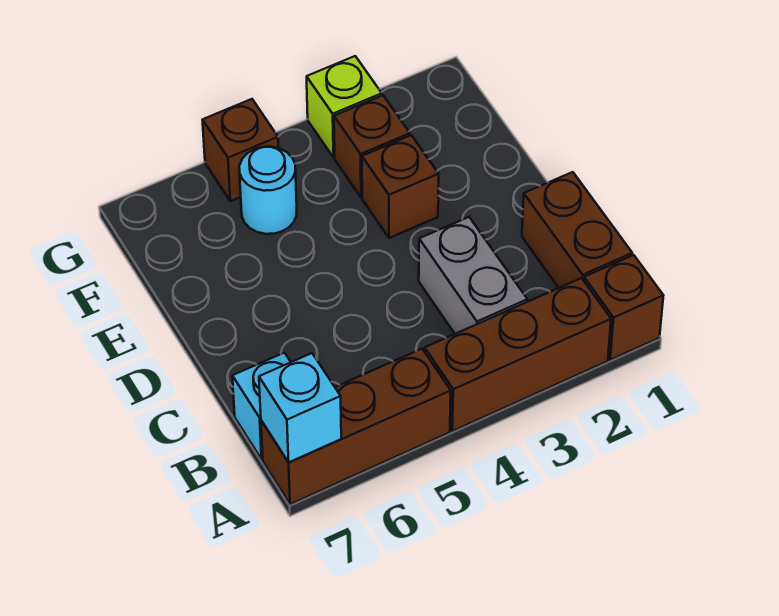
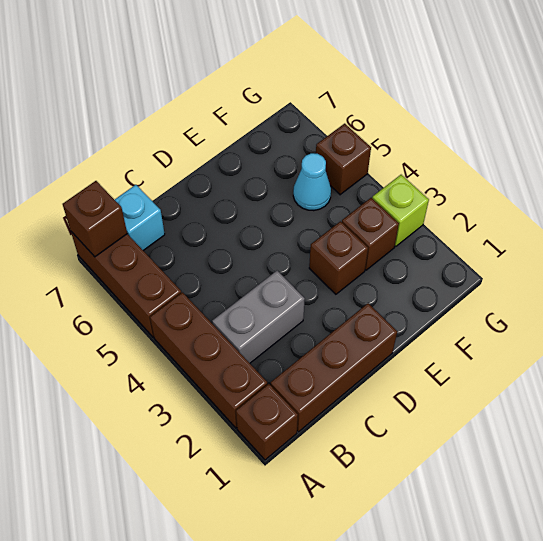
cyan 1x1 brick [259,353,341,462] -> brown 1x1 brick [63,181,127,257]
brown 1x2 brick [522,172,632,288] -> brown 1x3 brick [271,303,397,432]
cyan 1x1 round brick [239,147,297,234] -> cyan 1x1 cone [293,153,331,211]

